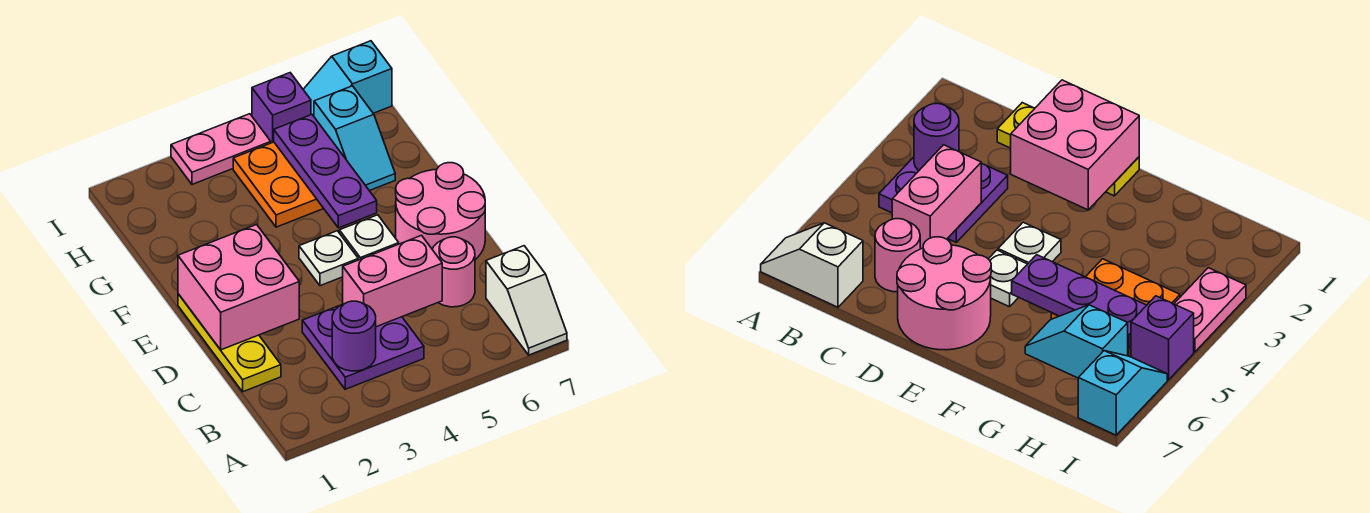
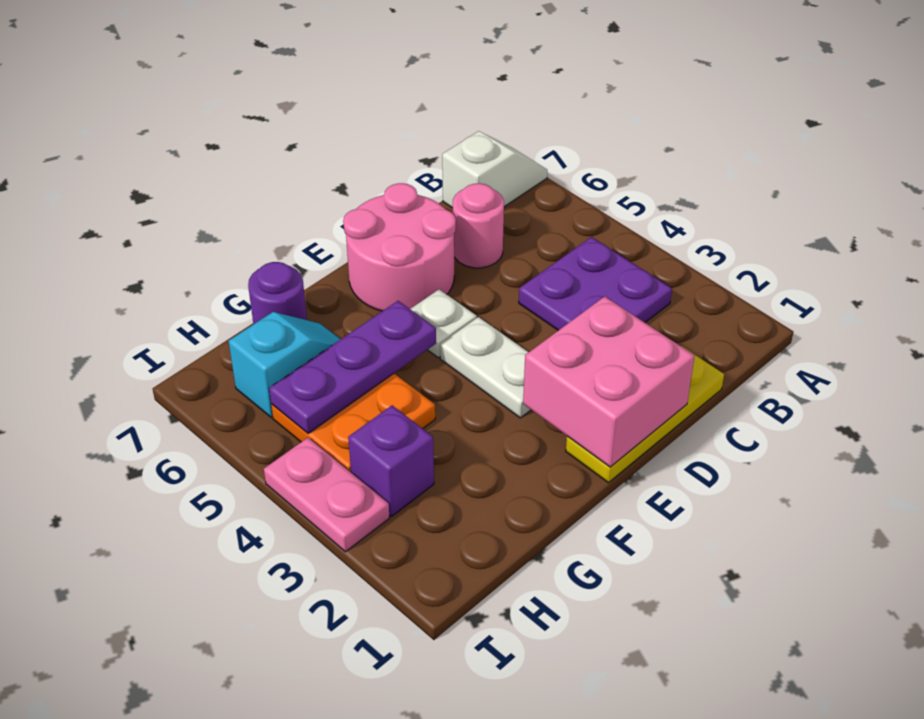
purple 1x1 round brick [332,301,376,371] -> purple 1x1 round brick moved to [248,262,307,324]
pink 1x2 brick [343,236,442,327] -> none
white 1x1 plate [299,231,358,286] -> white 1x2 plate [440,317,531,418]
purple 1x1 brick [252,73,311,143] -> purple 1x1 brick moved to [348,405,434,516]
cyan 1x2 slope [303,41,392,116] -> none

